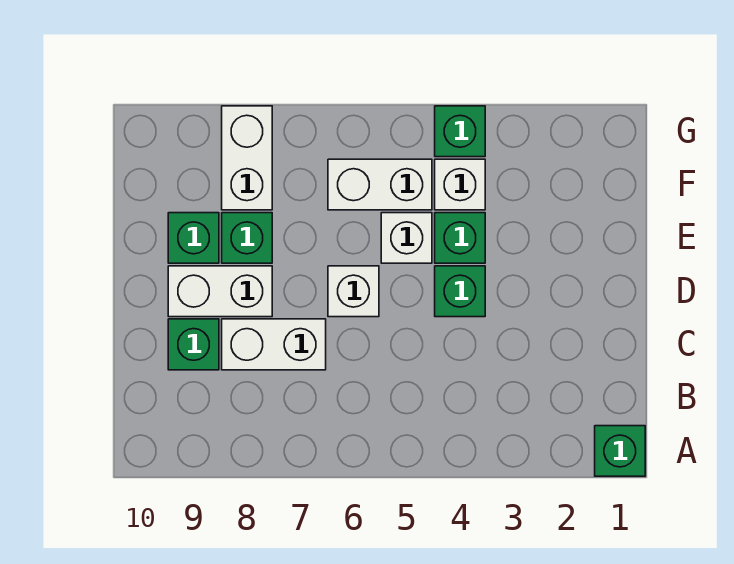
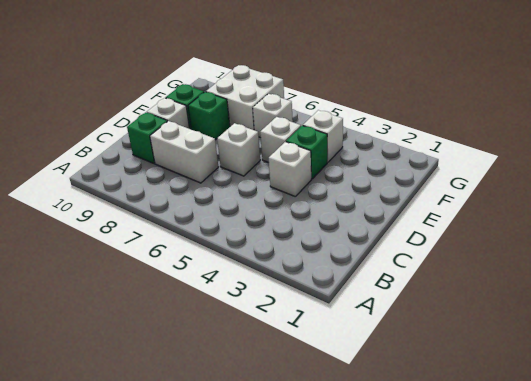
green 1x1 brick [595,426,645,476] -> none
green 1x1 brick [435,266,485,317] -> white 1x1 brick [269,142,311,196]
white 1x2 brick [168,266,272,317] -> white 1x1 brick [147,98,189,129]
white 1x2 brick [328,159,432,210] -> white 1x1 brick [253,94,293,138]
white 1x2 brick [222,106,272,210] -> white 2x2 brick [206,65,284,130]
green 1x1 brick [435,106,485,157] -> none

